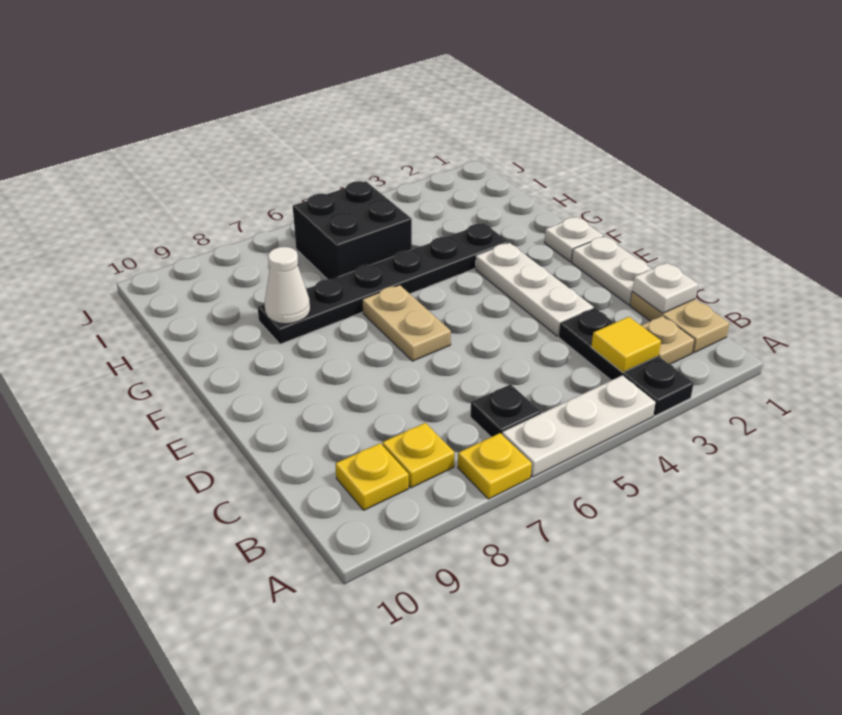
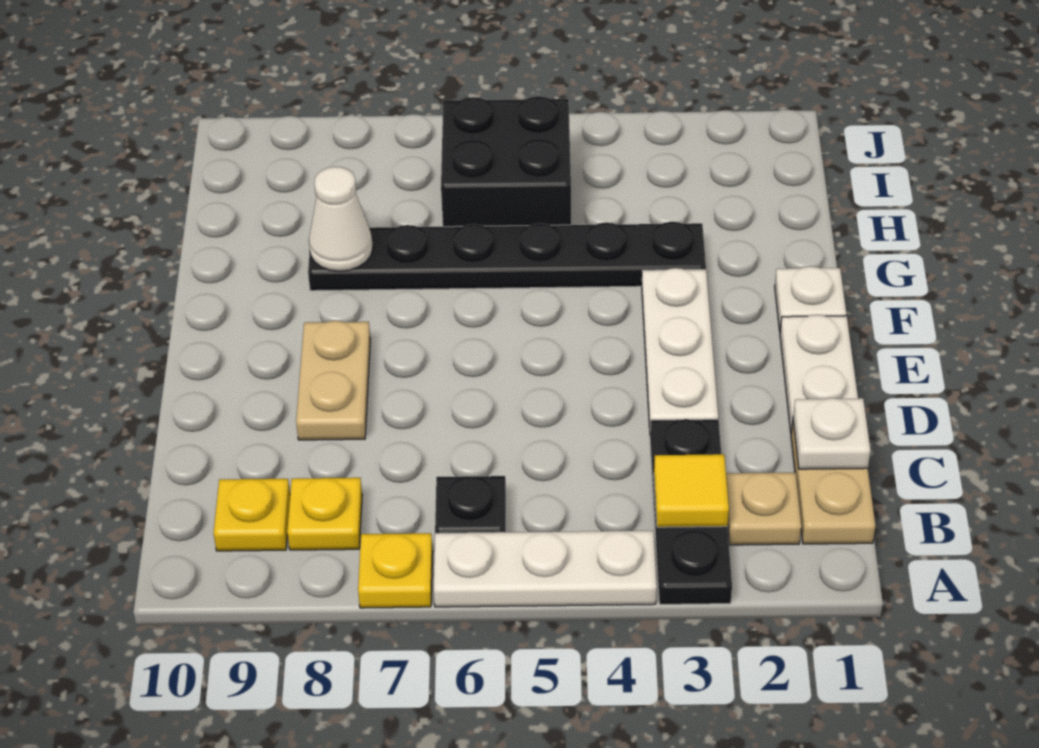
tan 1x2 plate [362,285,451,361] -> tan 1x2 plate moved to [296,321,370,440]

